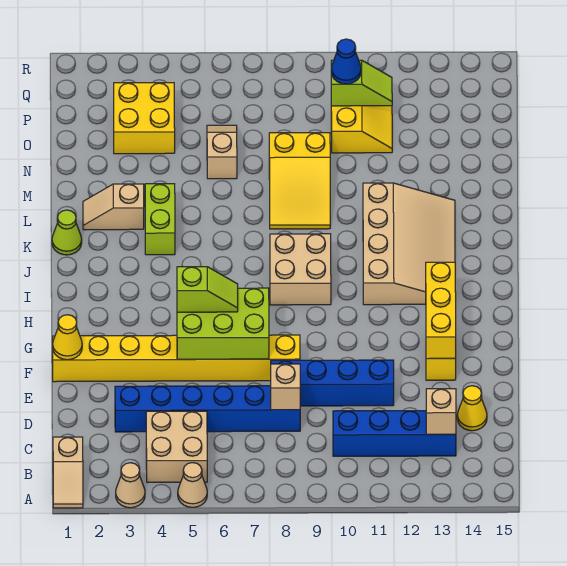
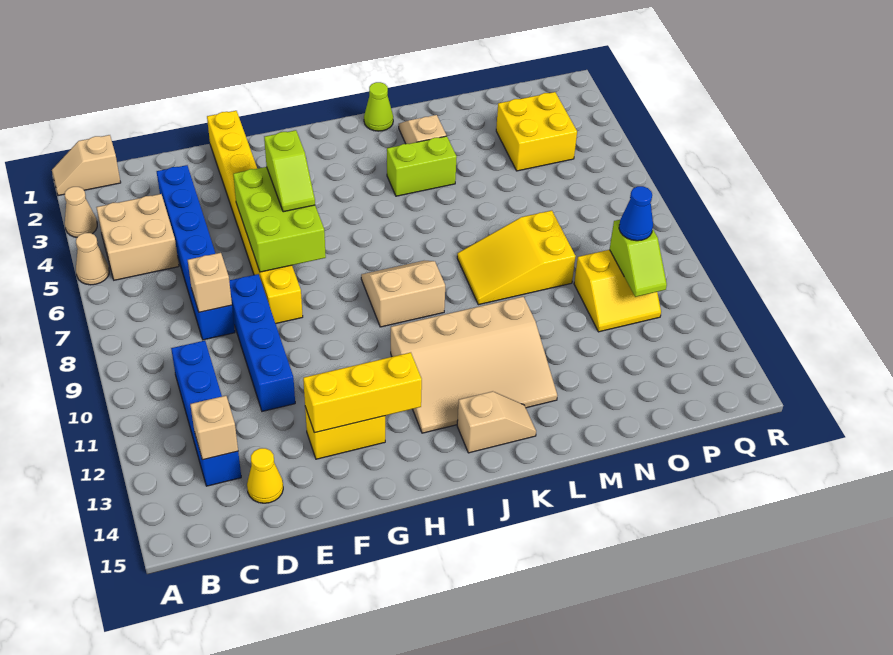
yellow 1x1 cone [53,315,82,360] -> none
tan 2x2 brick [270,234,331,305] -> tan 2x2 slope [361,261,445,327]
tan 1x2 slope [207,125,237,179] -> tan 1x2 slope moved to [457,391,536,453]

